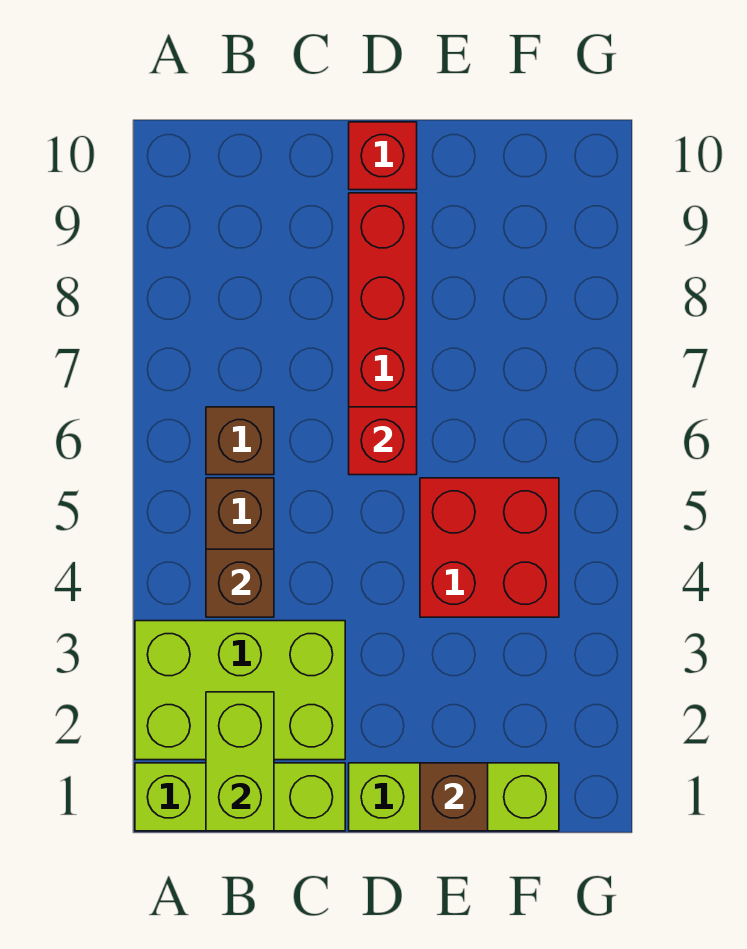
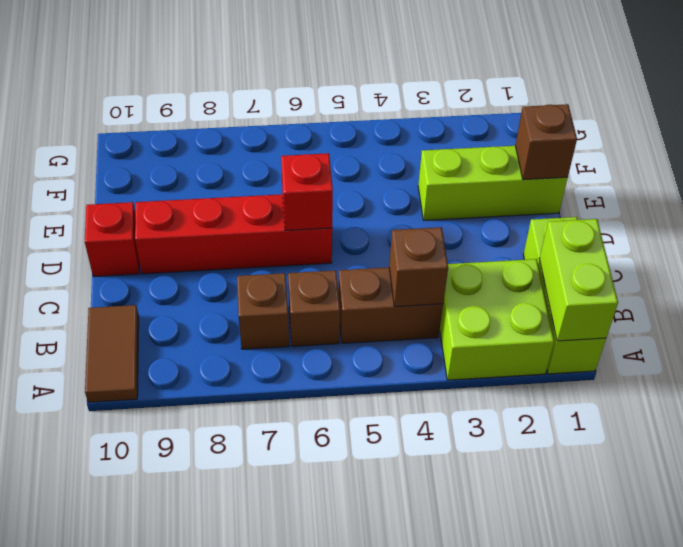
lime 2x3 brick [135,621,345,760] -> lime 2x2 brick [440,259,554,380]
none -> brown 1x2 tile [85,305,139,402]
lime 1x2 brick [206,692,274,831] -> lime 1x2 brick turned to [539,219,618,341]
none -> brown 1x1 brick [237,273,289,349]
lime 1x3 brick [349,763,559,831] -> lime 1x3 brick turned to [418,146,567,220]
red 2x2 brick [420,478,559,617] -> none

